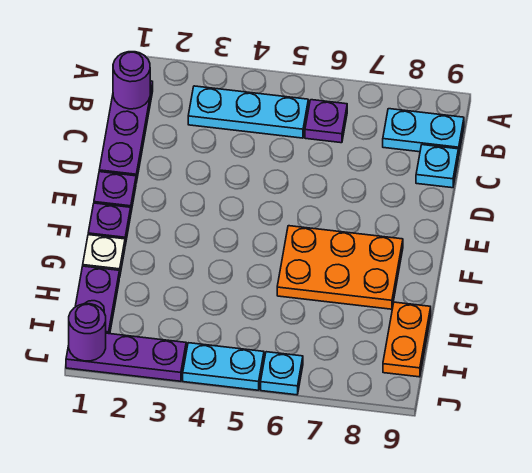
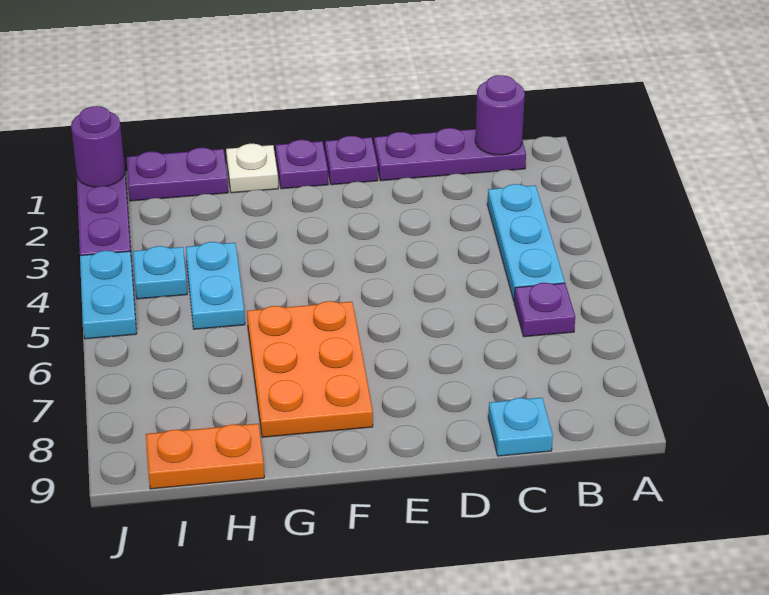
cyan 1x2 plate [383,109,464,156] -> cyan 1x2 plate moved to [186,242,245,329]
cyan 1x1 plate [261,352,303,395] -> cyan 1x1 plate moved to [133,246,187,299]

